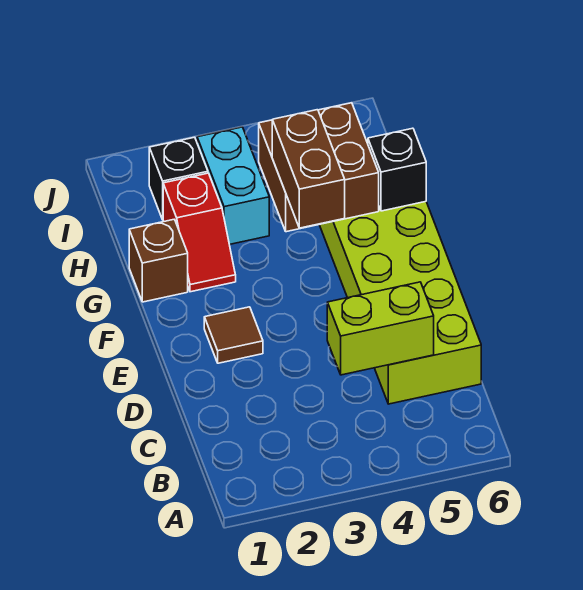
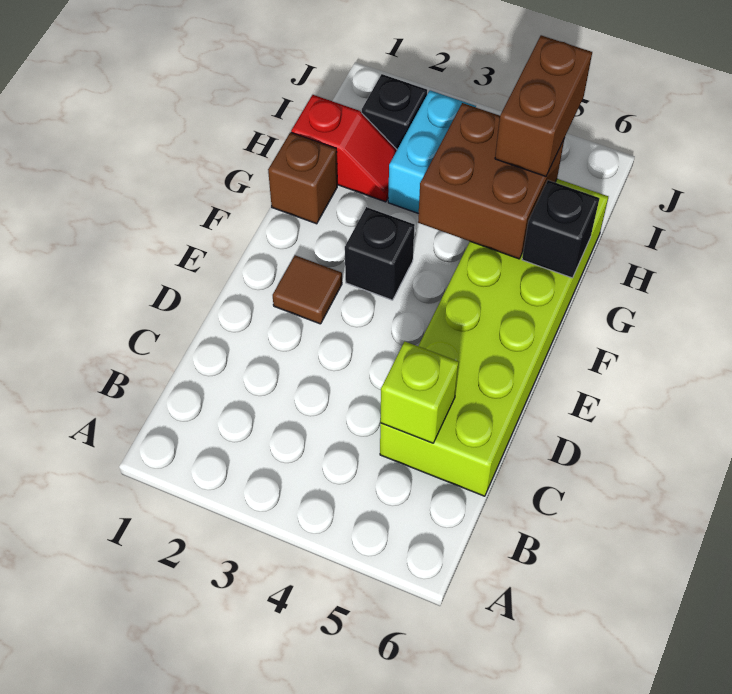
lime 1x2 brick [327,282,434,375] -> lime 1x1 brick [380,342,459,443]
none -> black 1x1 brick [345,207,415,300]
brown 1x2 brick [272,110,345,228] -> brown 1x2 brick moved to [495,35,592,176]
red 1x2 slope [163,173,236,292] -> red 1x2 slope turned to [291,95,397,202]

